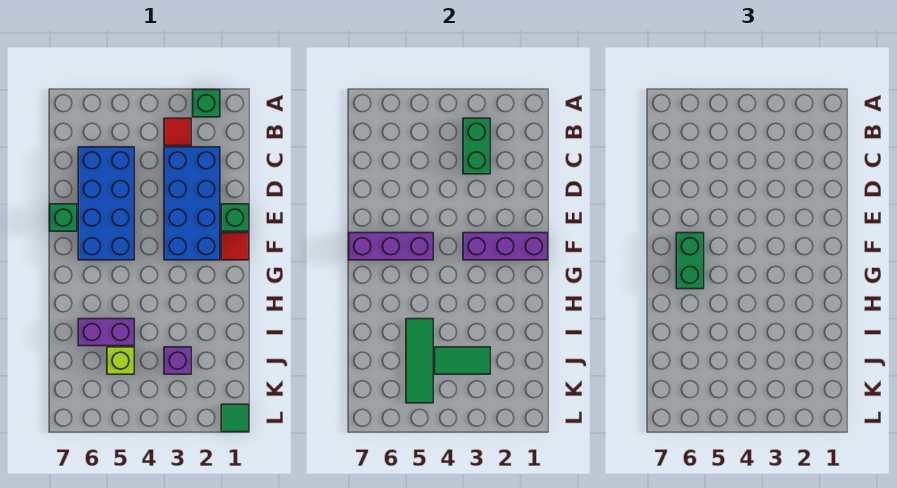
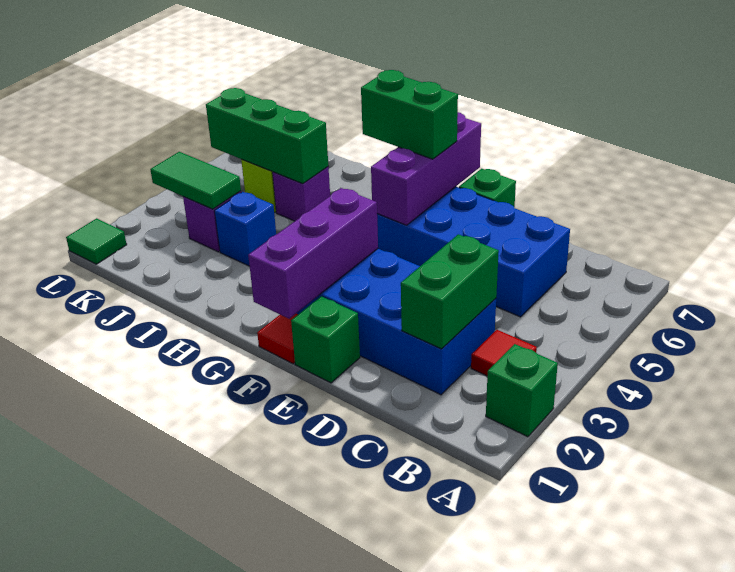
green 1x2 brick [463,118,490,174] -> green 1x2 brick turned to [401,234,499,349]
none -> blue 1x1 brick [215,192,276,266]
purple 1x2 brick [78,319,134,346] -> purple 1x1 brick [272,167,330,221]
green 1x3 tile [406,319,433,403] -> green 1x3 brick [206,88,328,184]
green 1x2 tile [435,347,490,374] -> green 1x2 tile turned to [150,152,241,209]

